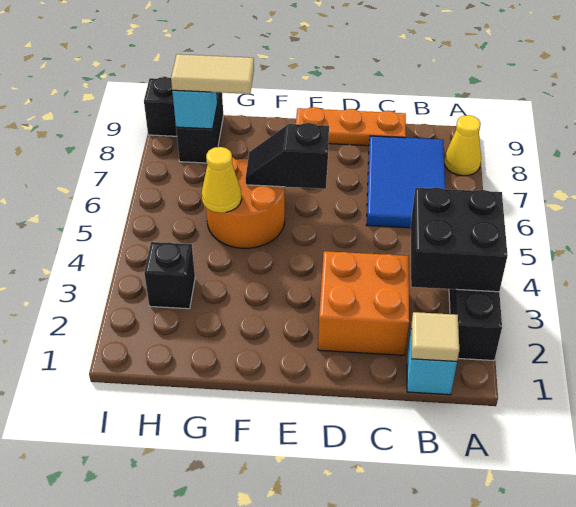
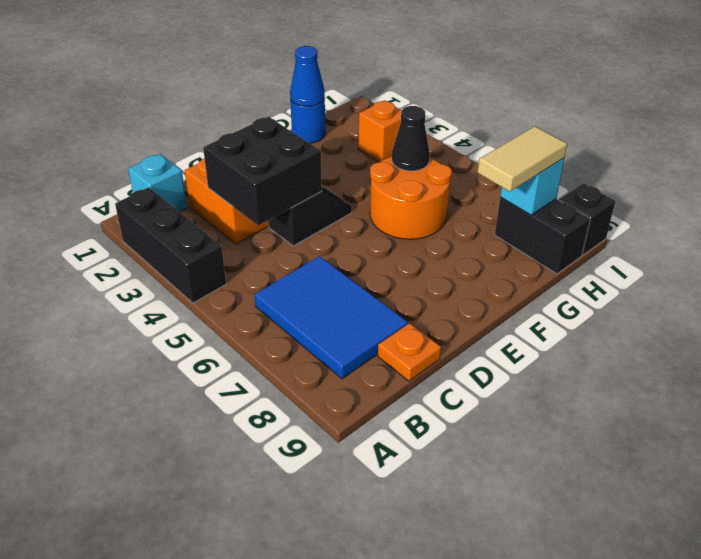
black 2x2 brick [411,187,508,292] -> black 2x2 brick moved to [203,117,322,226]
yellow 1x1 cone [444,115,481,176] -> none
tan 1x1 tile [411,312,459,361] -> none
orange 1x3 plate [296,107,406,146] -> orange 1x1 plate [378,323,441,381]
black 1x2 slope [245,123,329,189] -> black 1x2 slope moved to [268,187,352,246]
none -> blue 1x1 round brick [290,99,325,143]
none -> blue 1x1 cone [290,46,325,106]
yellow 1x1 cone [202,147,242,213] -> black 1x1 cone [392,106,430,171]
black 1x1 brick [144,242,195,309] -> orange 1x1 brick [358,101,401,162]

